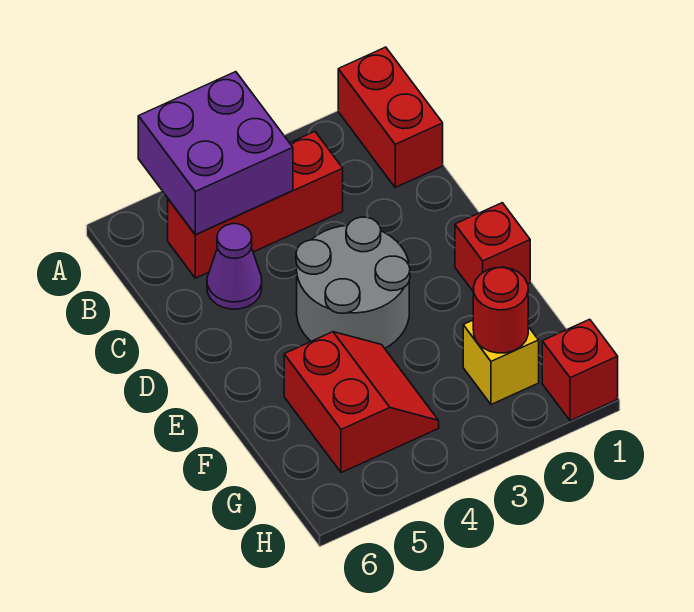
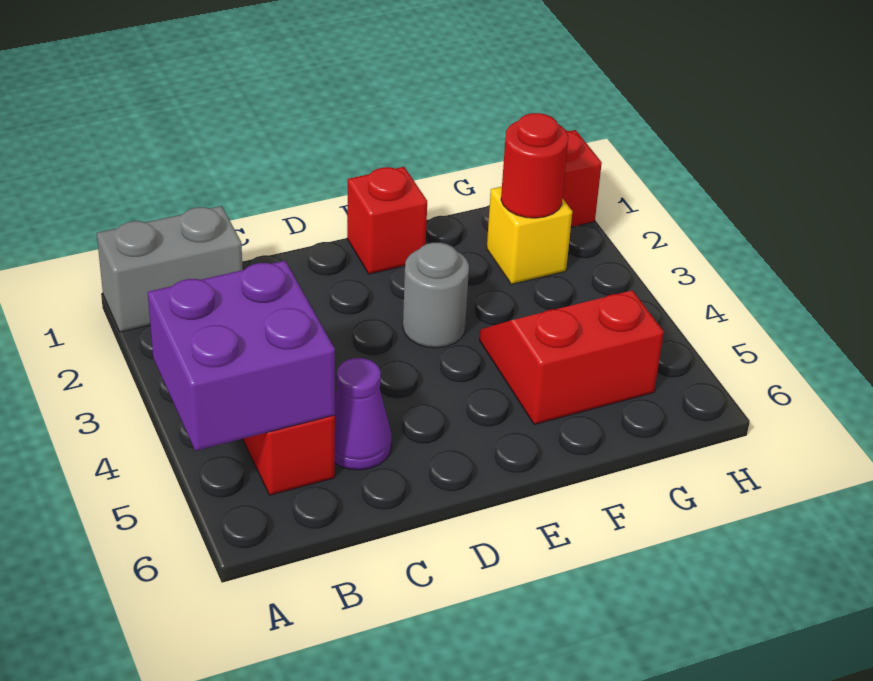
red 1x2 brick [338,47,443,187] -> grey 1x2 brick [97,206,243,332]
grey 2x2 round brick [296,217,410,348] -> grey 1x1 round brick [403,243,469,348]

